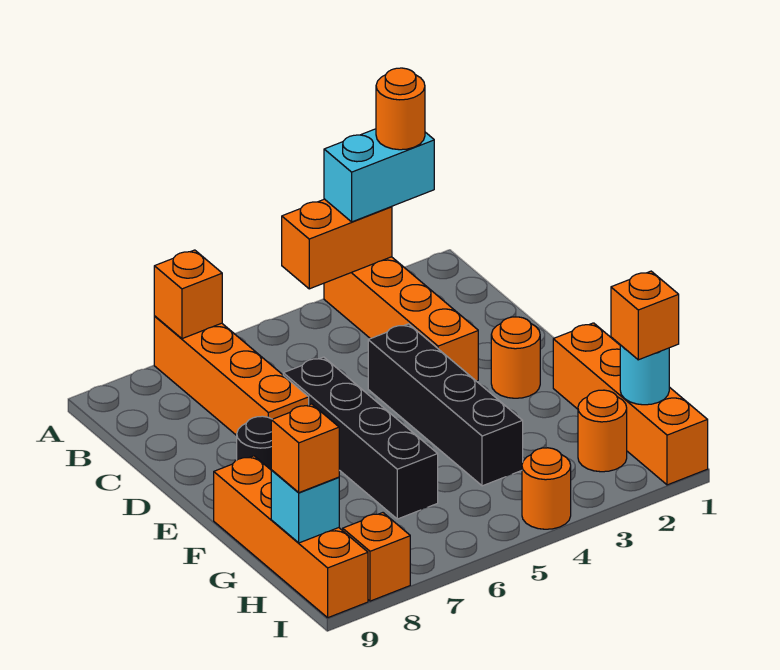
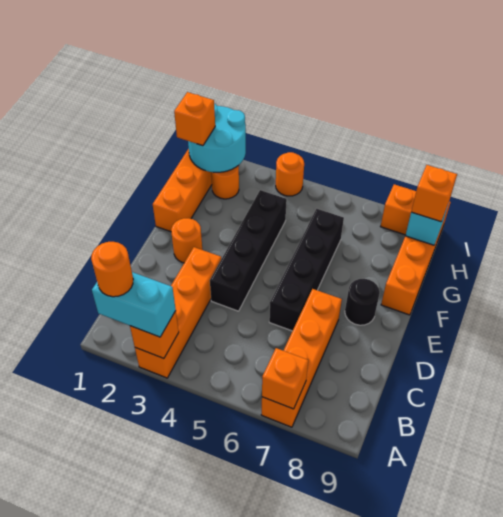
orange 1x2 brick [282,199,392,289] -> orange 1x1 brick [130,311,179,359]
cyan 1x1 round brick [620,345,669,405] -> cyan 2x2 round brick [188,103,246,172]

